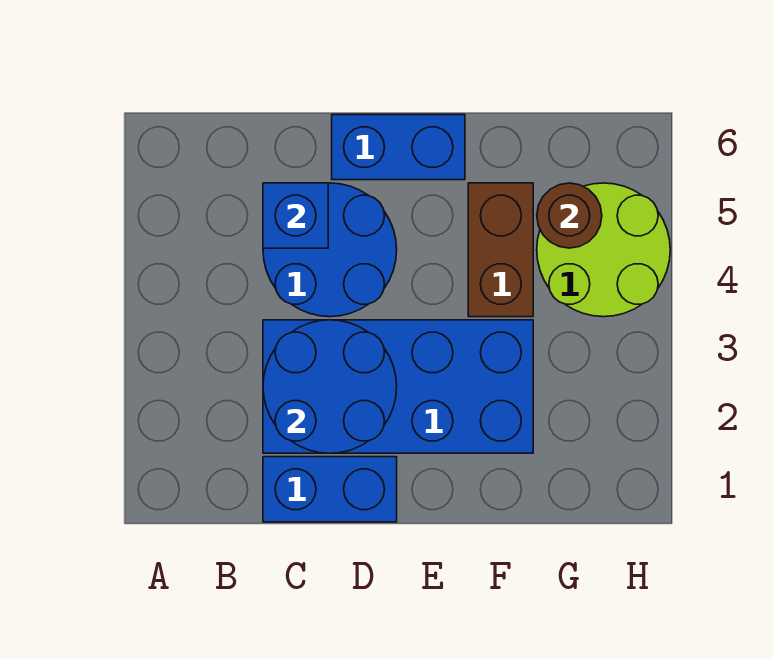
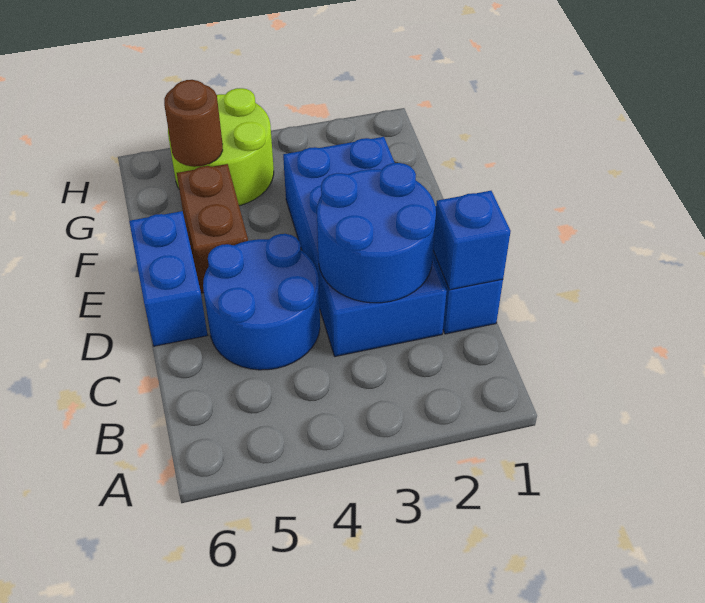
blue 1x1 brick [263,183,328,248] -> blue 1x1 brick moved to [433,191,511,290]
brown 1x2 brick [468,183,533,317] -> brown 1x2 brick turned to [177,164,248,293]

